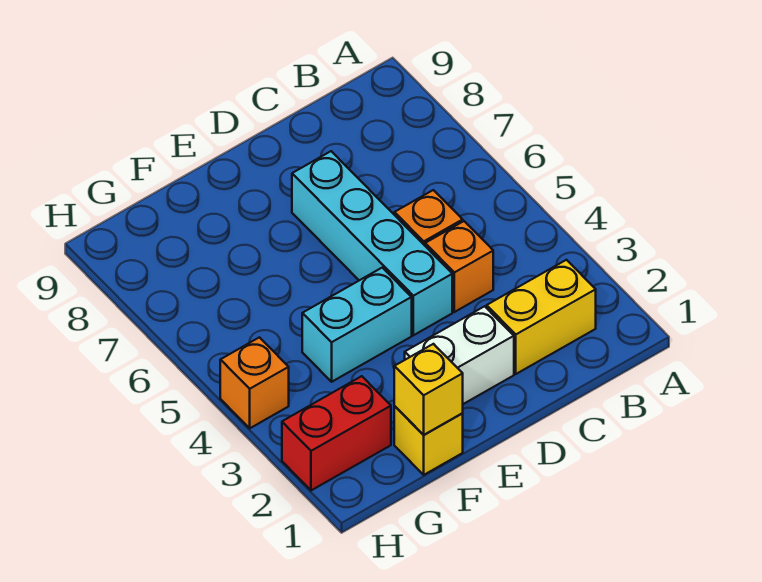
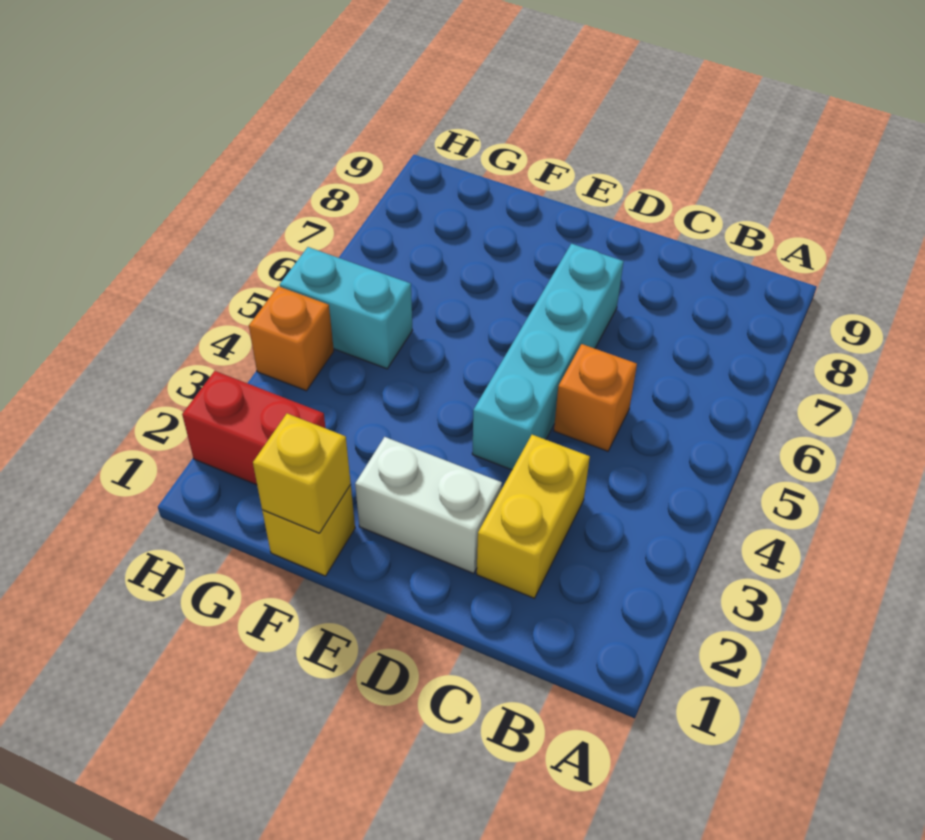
yellow 1x2 brick [487,260,596,374] -> yellow 1x2 brick turned to [477,435,590,598]
orange 1x1 brick [425,221,493,312] -> none
cyan 1x2 brick [302,268,412,382] -> cyan 1x2 brick moved to [280,247,413,369]

